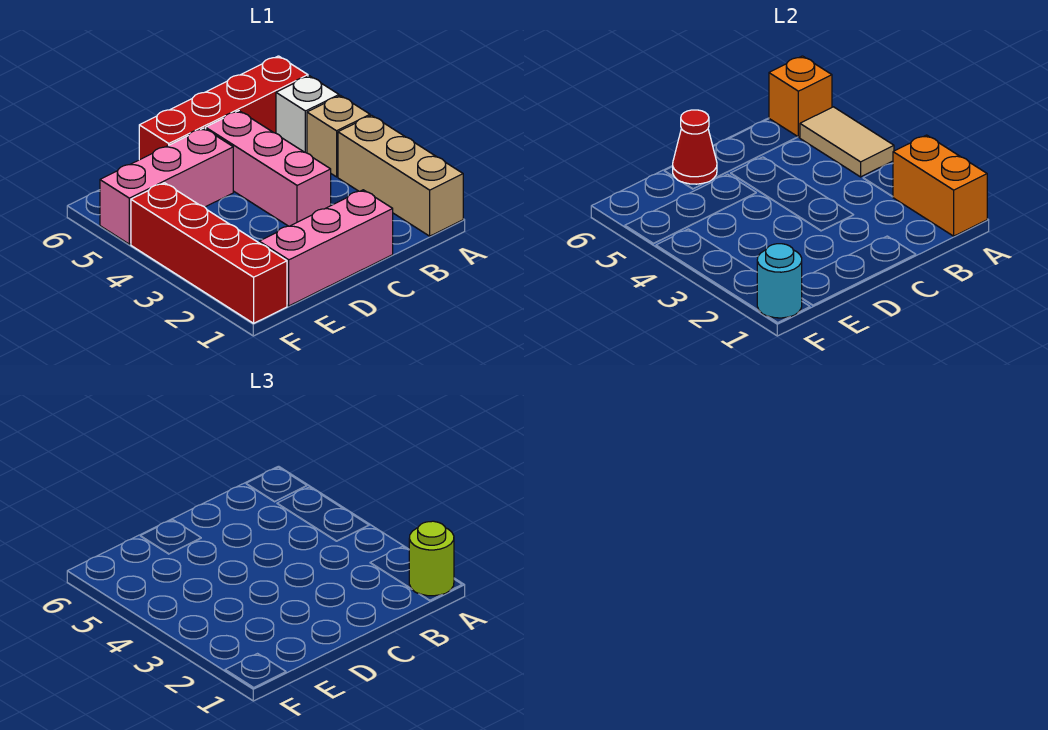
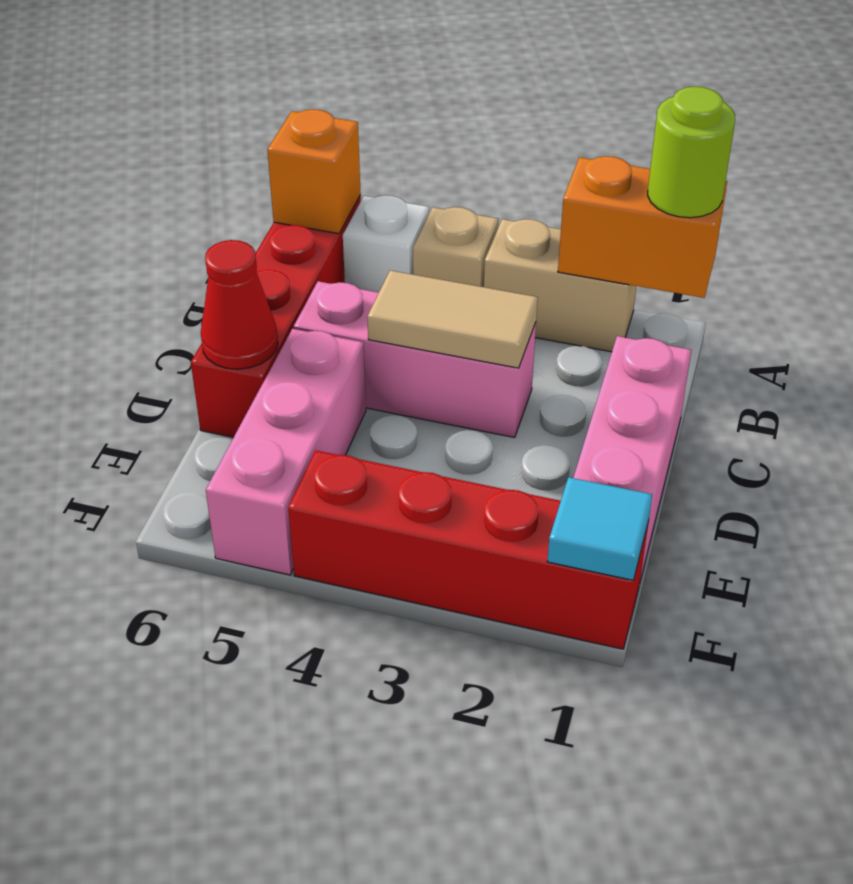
tan 1x3 brick [338,115,463,236] -> tan 1x2 brick [484,219,636,352]
tan 1x2 tile [800,107,894,177] -> tan 1x2 tile moved to [367,270,538,368]
cyan 1x1 round brick [757,244,802,318] -> cyan 1x1 tile [547,477,652,580]

